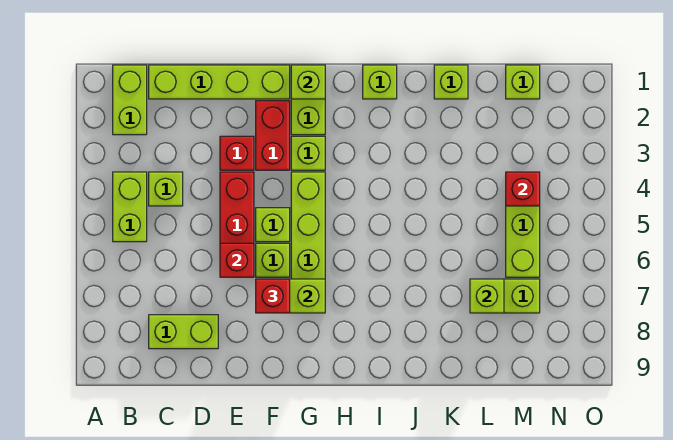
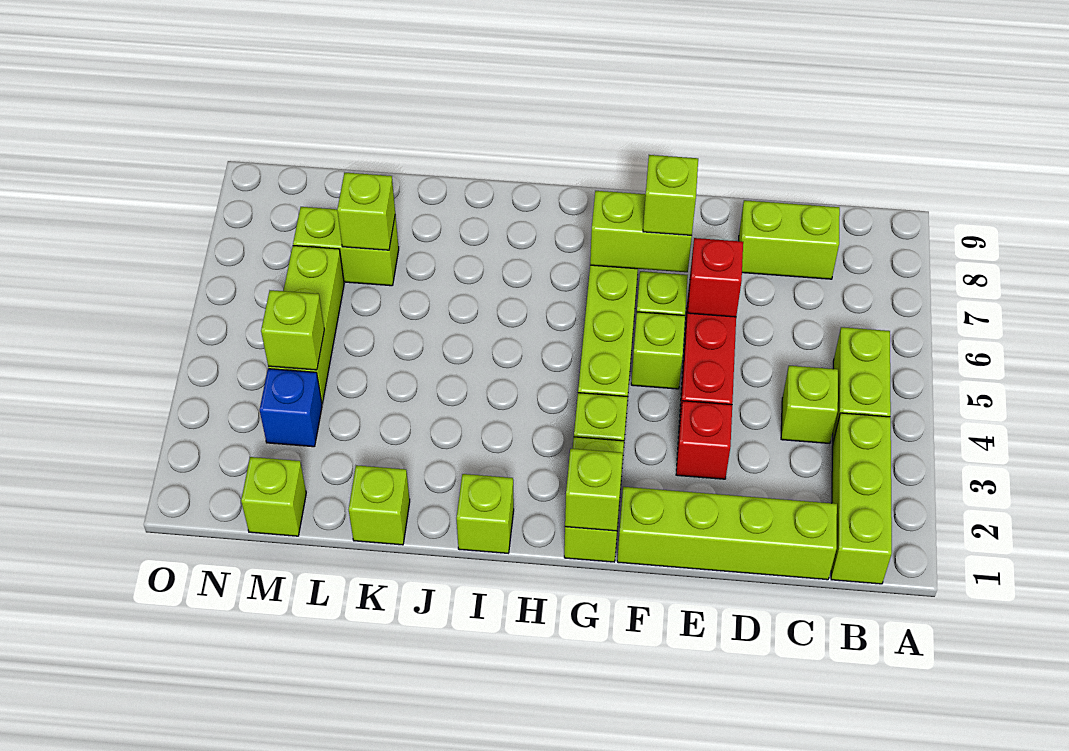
lime 1x2 brick [113,65,147,135] -> lime 1x3 brick [831,413,892,584]
red 1x2 brick [256,101,290,170] -> none
red 1x1 brick [256,279,290,313] -> lime 1x1 brick [643,155,698,235]
none -> blue 1x1 brick [260,369,322,447]
red 1x1 brick [506,172,540,206] -> lime 1x1 brick [261,290,324,370]

